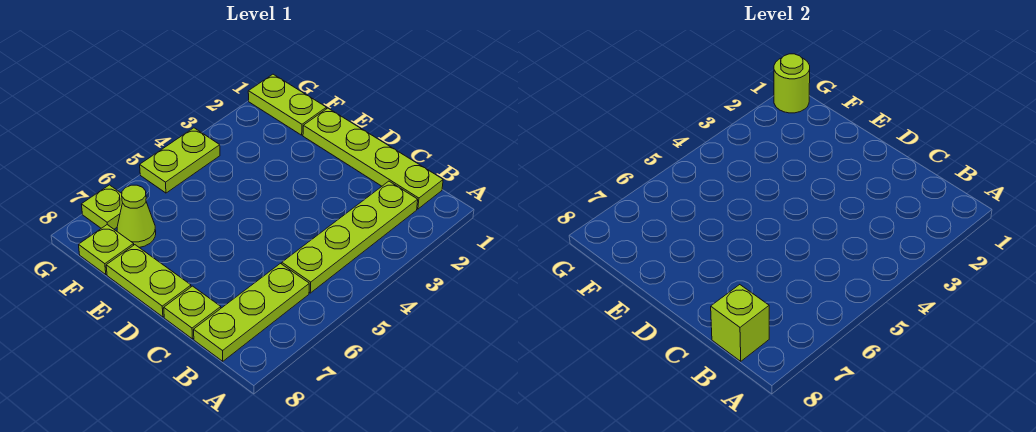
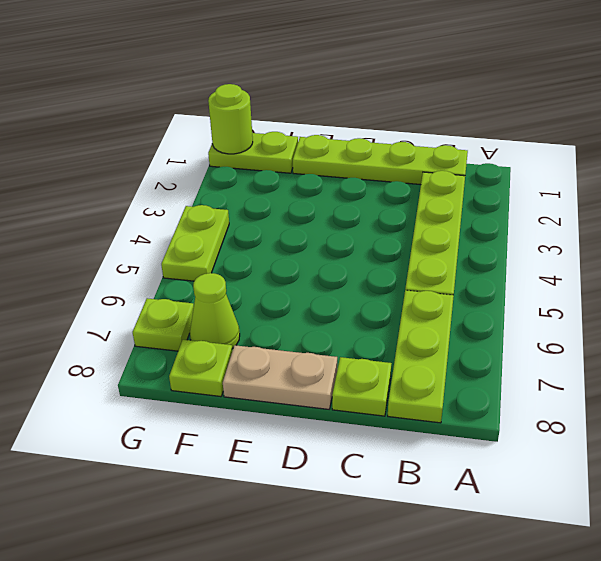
lime 1x1 brick [711,285,769,361] -> none
lime 1x2 plate [106,245,191,317] -> tan 1x2 plate [223,345,337,409]

